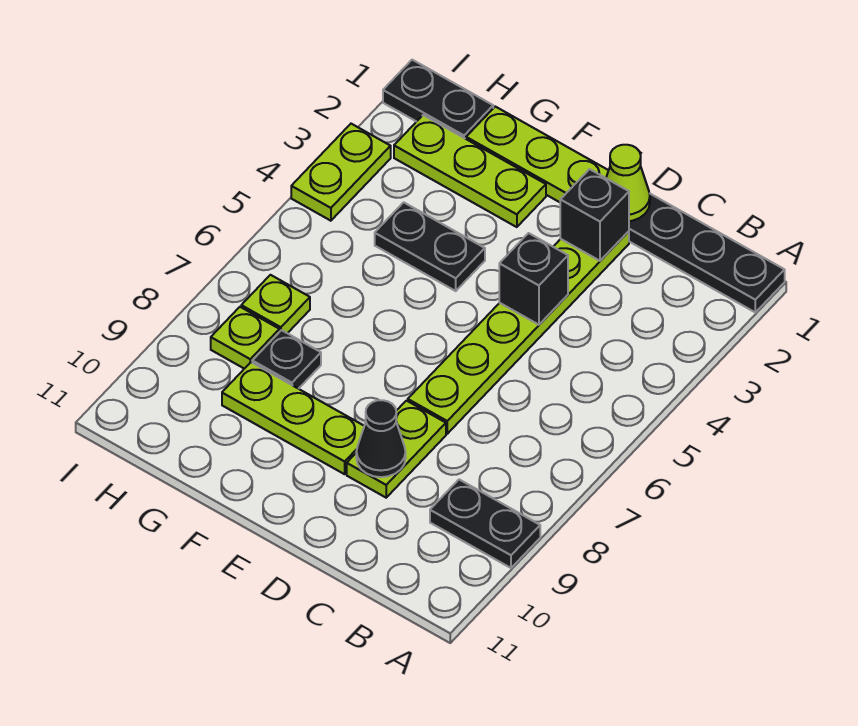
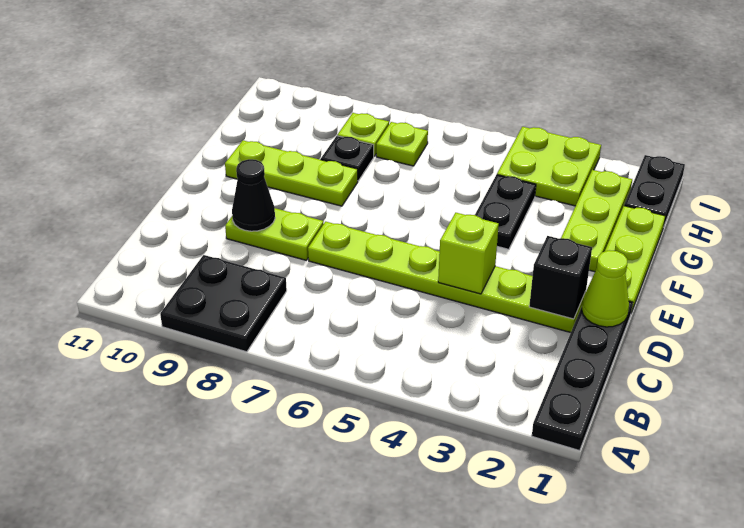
black 1x2 plate [430,480,540,568] -> black 2x2 plate [160,255,287,352]
black 1x1 brick [499,233,568,325] -> lime 1x1 brick [438,213,499,294]
lime 1x3 plate [222,362,364,474] -> lime 1x3 plate turned to [225,140,358,206]
lime 1x2 plate [291,124,391,221] -> lime 2x2 plate [497,127,601,206]

